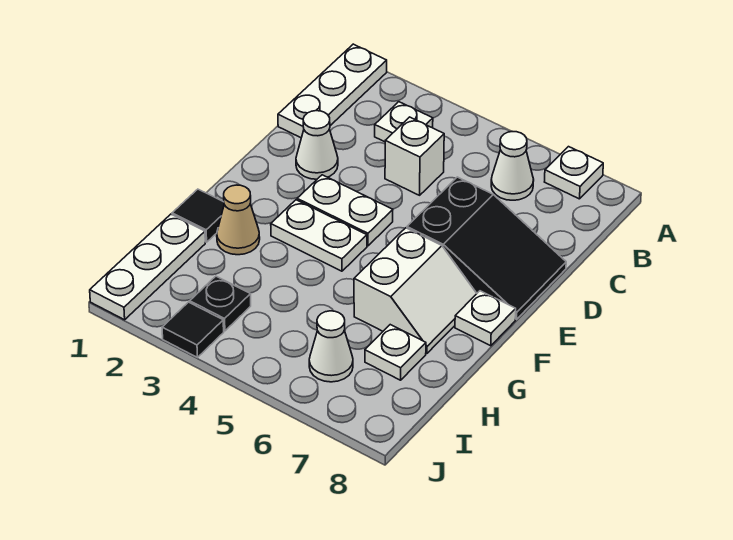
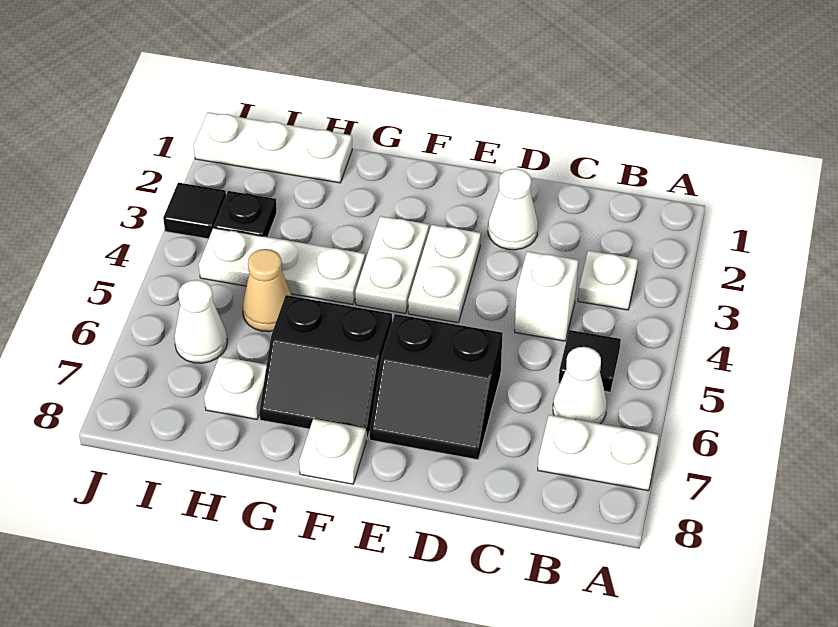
white 1x3 plate [278,44,387,138] -> white 1x3 plate moved to [199,228,365,305]
white 1x1 plate [545,147,603,199] -> white 1x2 plate [538,415,659,491]
black 2x3 slope [407,177,566,319] -> black 2x2 slope [370,314,503,460]
white 2x2 slope [354,228,477,353] -> black 2x2 slope [259,295,392,439]
black 1x1 tile [172,189,224,242] -> black 1x1 tile moved to [558,330,621,392]
tan 1x1 cone [217,185,260,255] -> tan 1x1 cone moved to [242,249,292,332]

